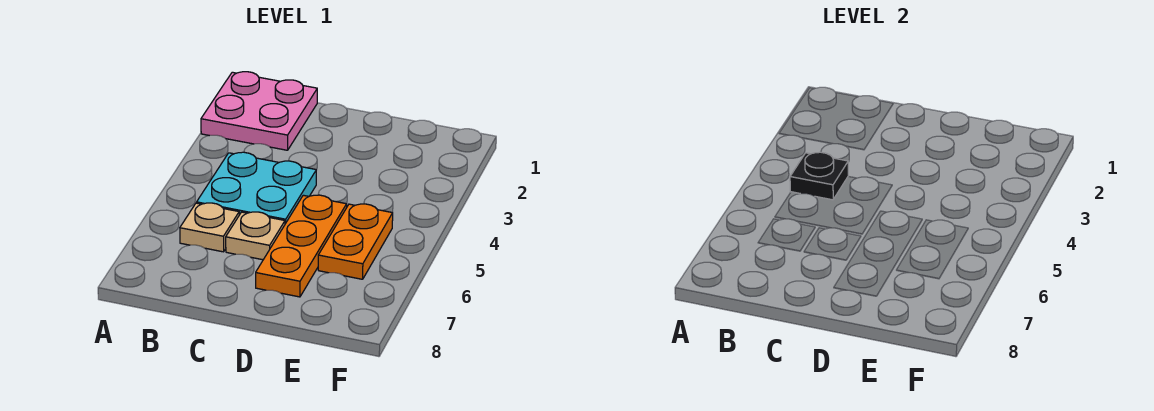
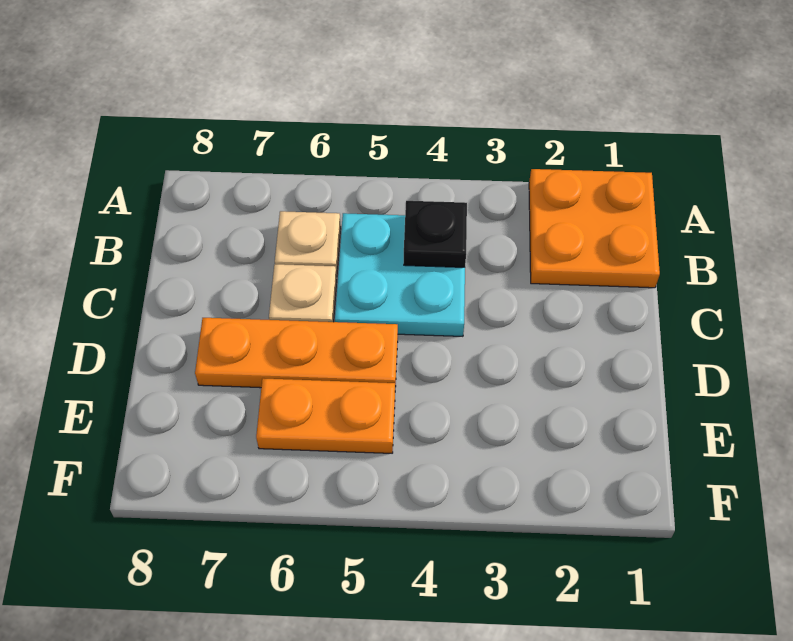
pink 2x2 plate [201,72,317,150] -> orange 2x2 plate [529,169,660,288]

